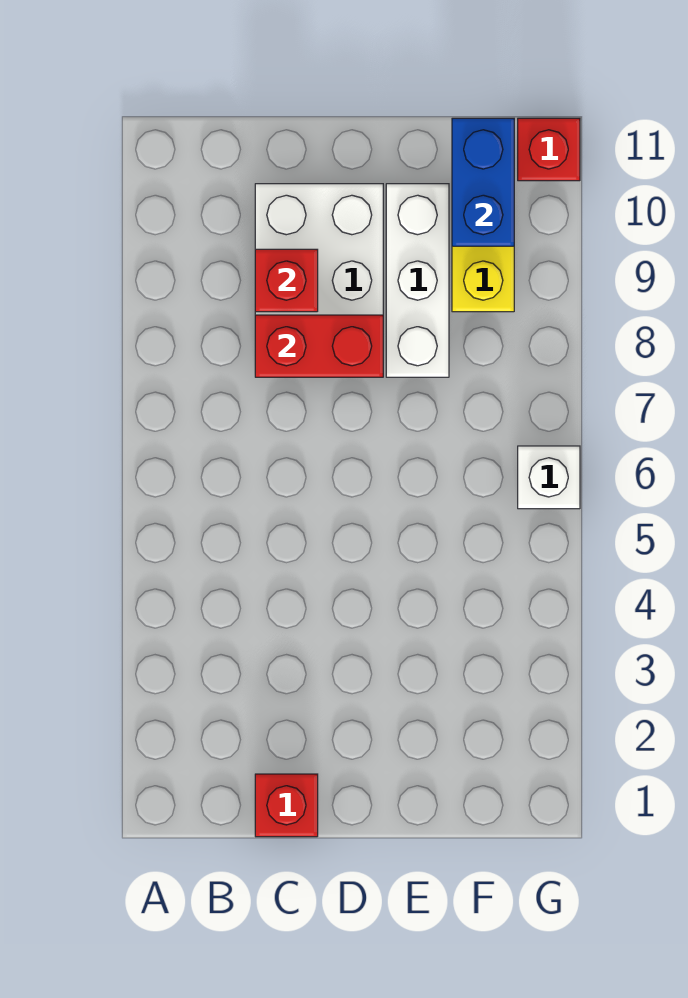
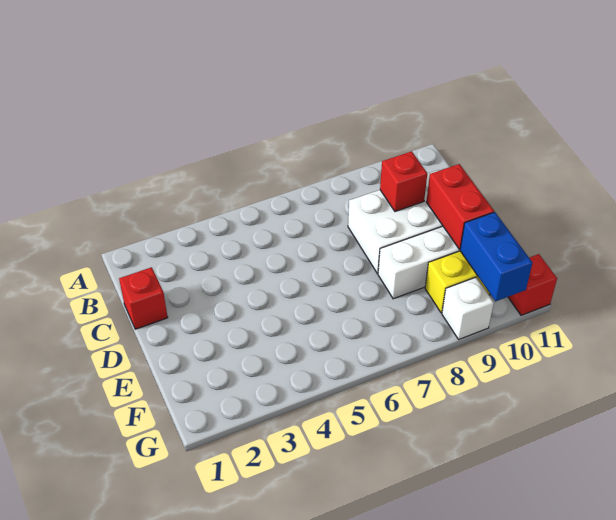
red 1x2 brick [255,315,383,377] -> red 1x2 brick moved to [426,164,494,249]
blue 1x2 brick [452,118,514,246] -> blue 1x2 brick turned to [460,212,532,301]
white 1x1 brick [518,446,580,509] -> white 1x1 brick moved to [442,277,494,339]

